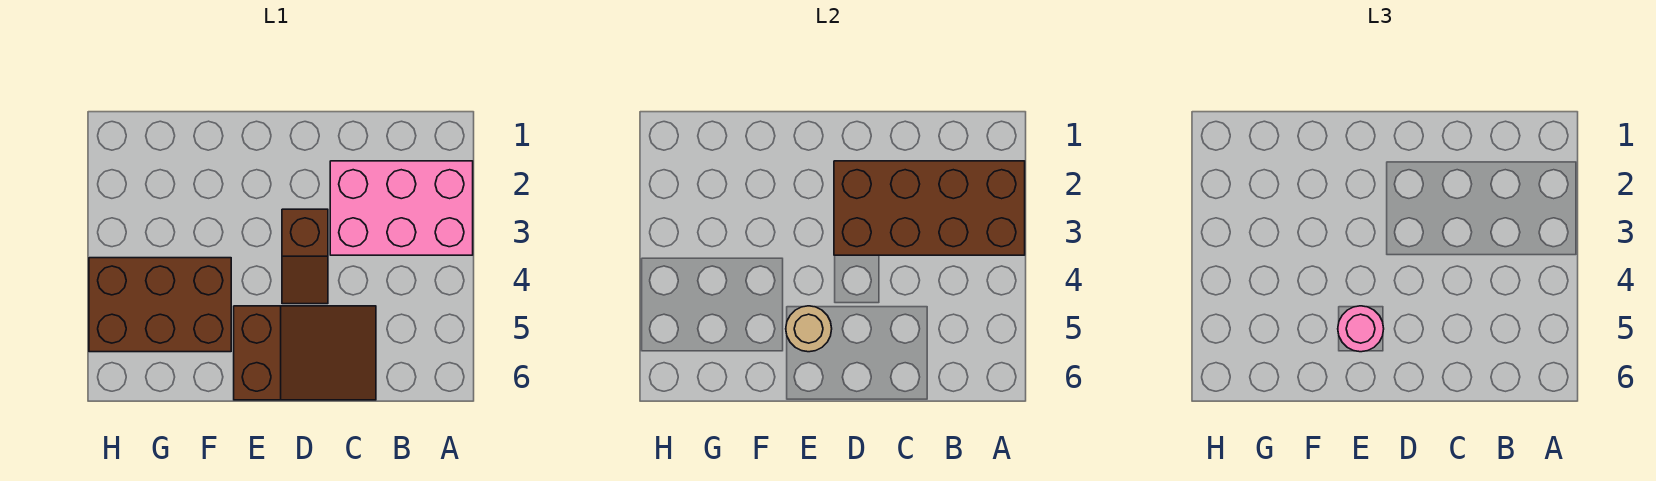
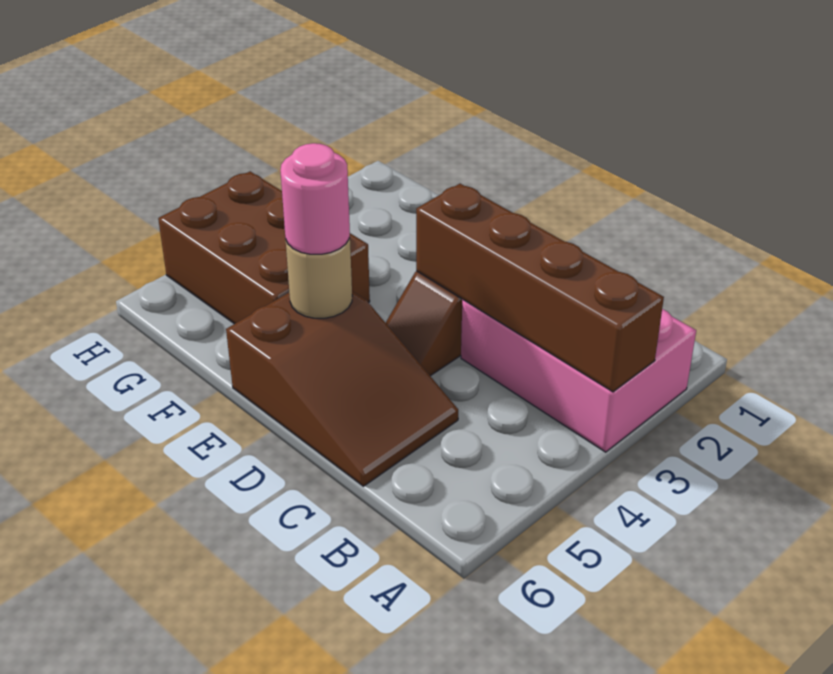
brown 2x4 brick [834,161,1025,255] -> brown 1x4 brick [416,184,664,392]

